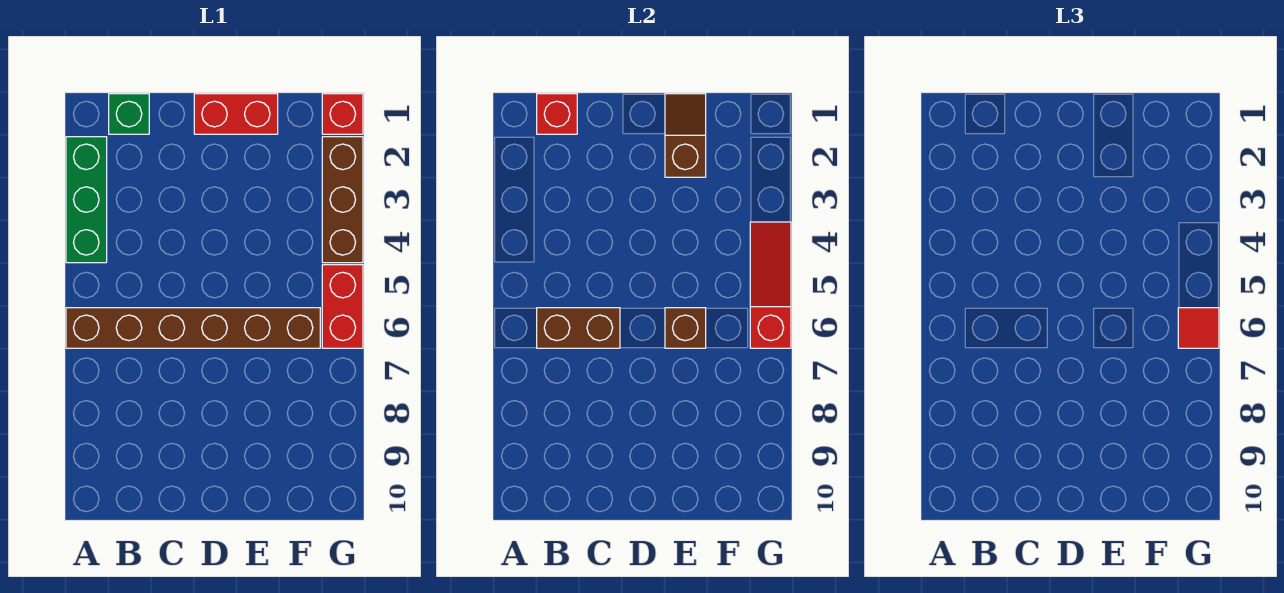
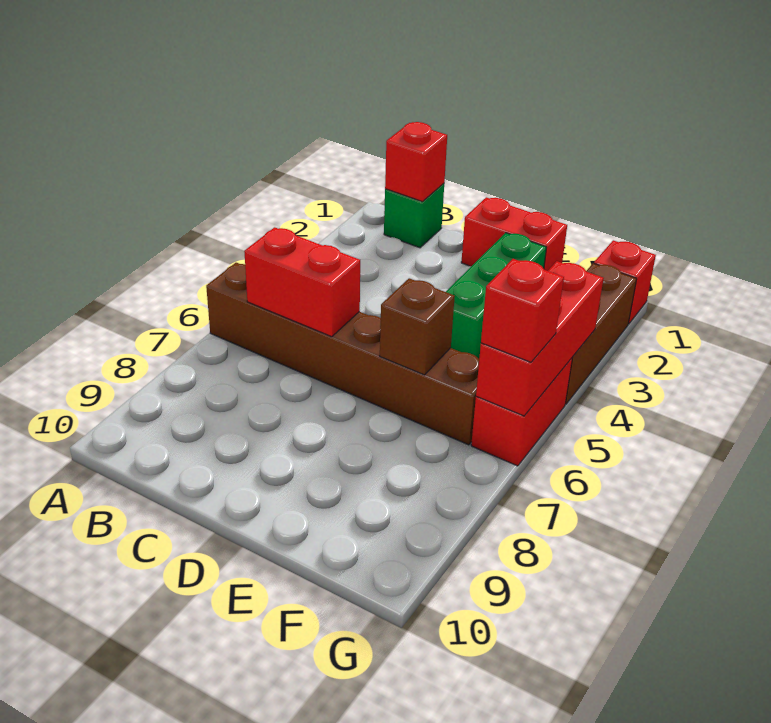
green 1x3 brick [66,137,107,263] -> green 1x3 brick moved to [446,233,546,359]
brown 1x2 brick [537,308,620,348] -> red 1x2 brick [244,227,360,337]
brown 1x2 slope [665,94,706,177] -> none
red 1x3 slope [750,222,791,348] -> red 1x3 brick [476,261,604,416]
red 1x1 tile [1178,308,1219,348] -> red 1x1 brick [481,259,564,362]

